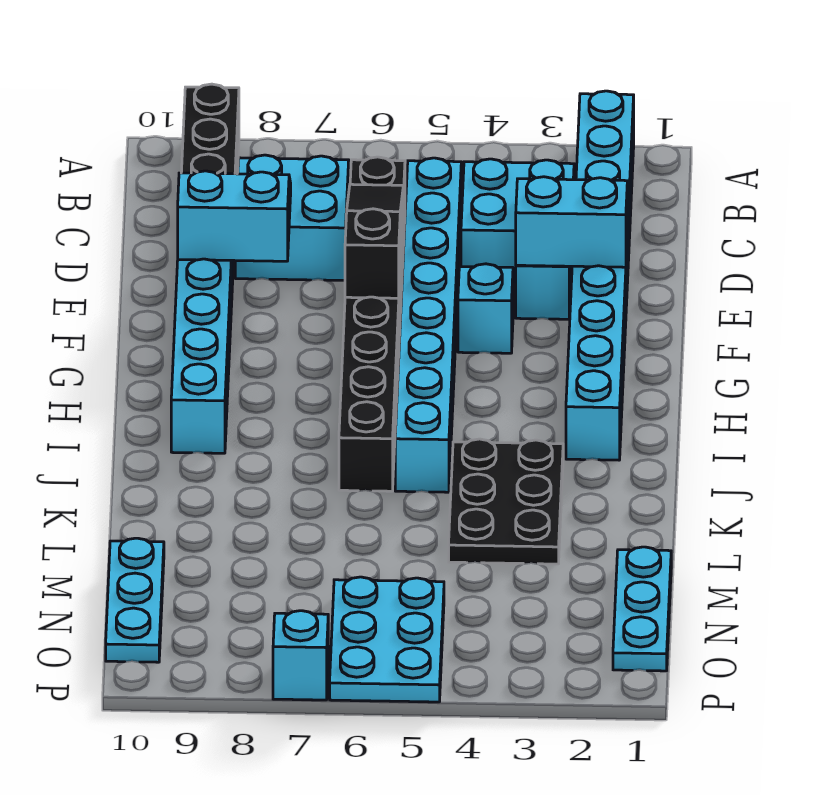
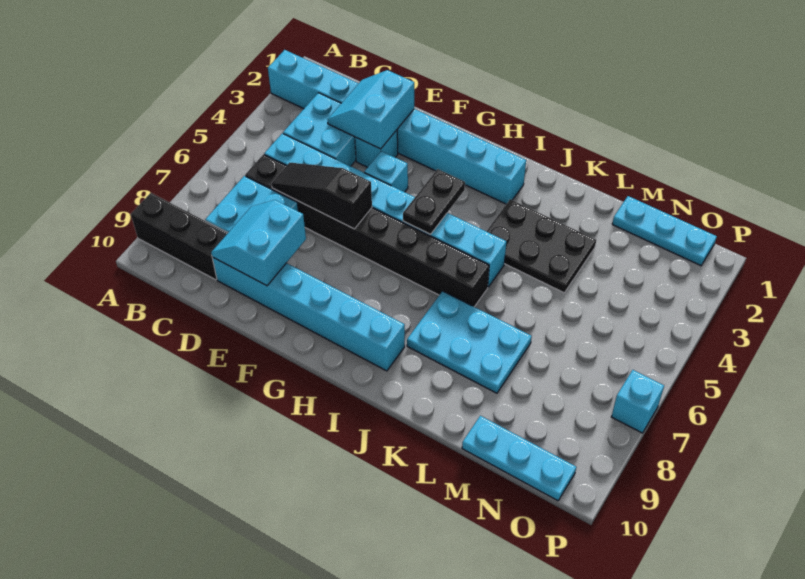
none -> black 1x2 plate [403,169,465,234]
cyan 2x3 plate [330,577,444,702] -> cyan 2x3 plate moved to [407,291,532,393]

